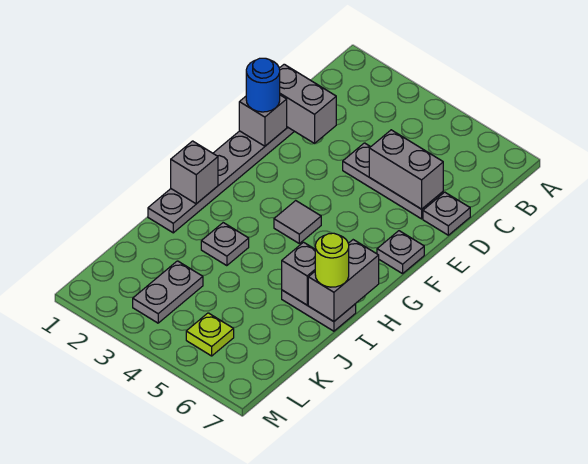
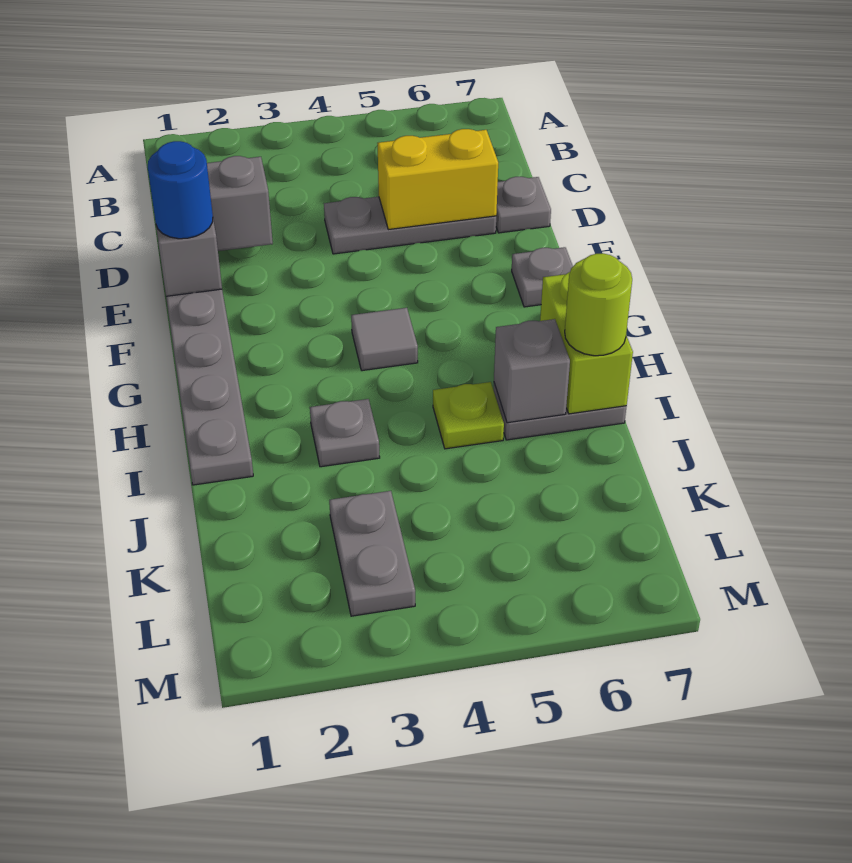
grey 1x2 brick [369,130,443,209] -> yellow 1x2 brick [377,129,498,230]
grey 1x1 brick [171,141,218,204] -> none
grey 1x2 brick [308,240,379,321] -> lime 1x2 brick [540,272,633,414]
lime 1x1 plate [186,313,234,356] -> lime 1x1 plate moved to [433,382,504,449]

